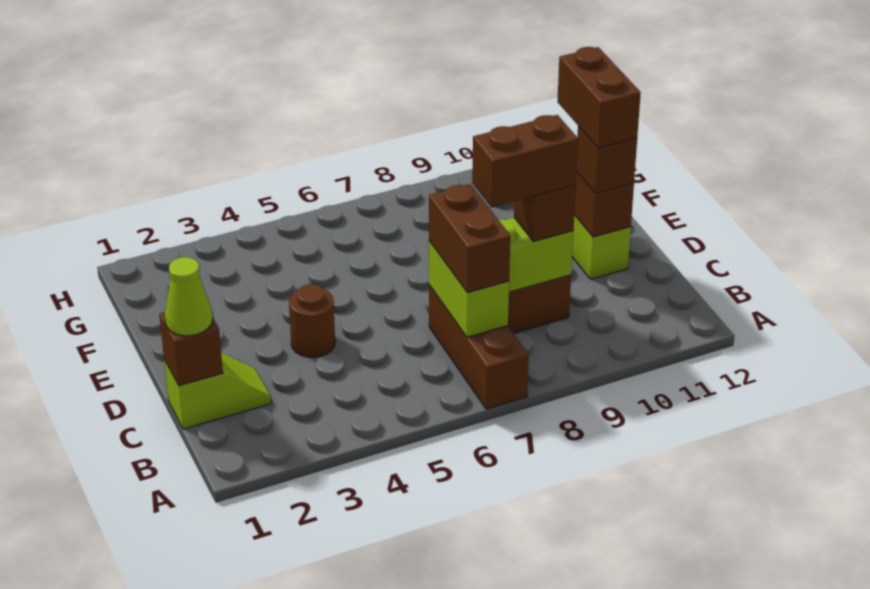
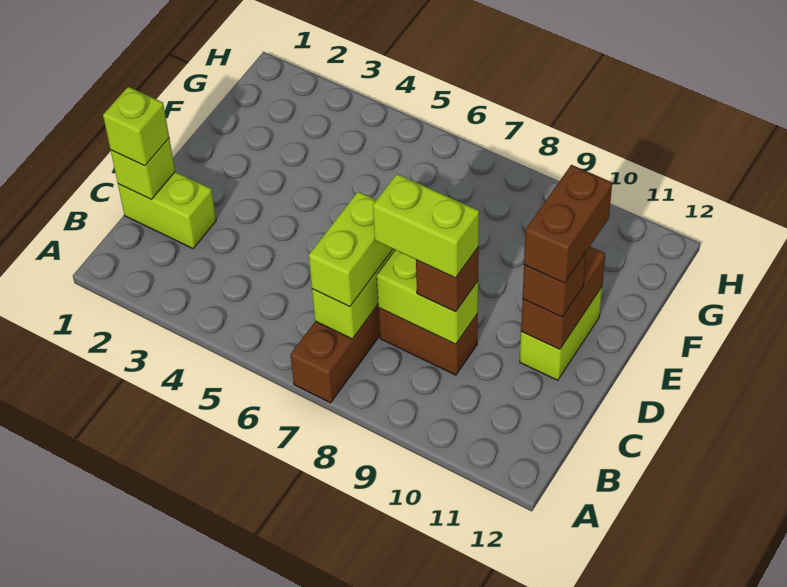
brown 1x2 brick [429,184,510,293] -> lime 1x2 brick [309,192,393,307]
lime 1x2 slope [164,352,271,429] -> lime 1x2 brick [118,172,216,248]
brown 1x1 brick [159,312,223,386] -> lime 1x1 brick [111,138,175,200]
lime 1x1 cone [165,257,213,336] -> lime 1x1 brick [103,87,169,166]
brown 1x2 brick [472,115,578,207] -> lime 1x2 brick [373,174,479,278]
brown 1x1 round brick [289,284,335,357] -> none

